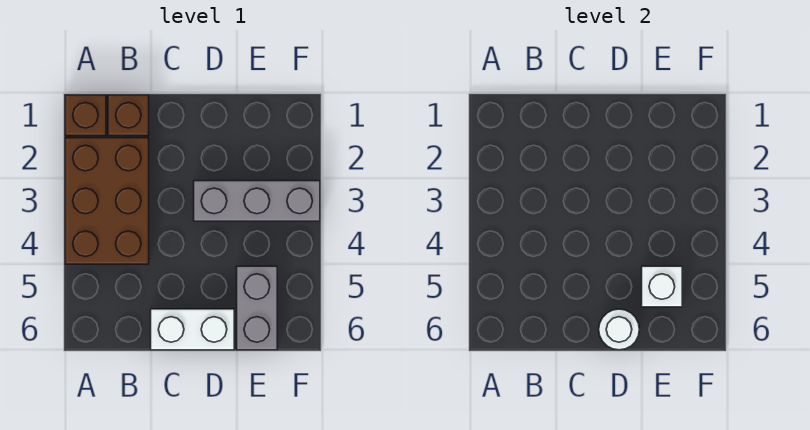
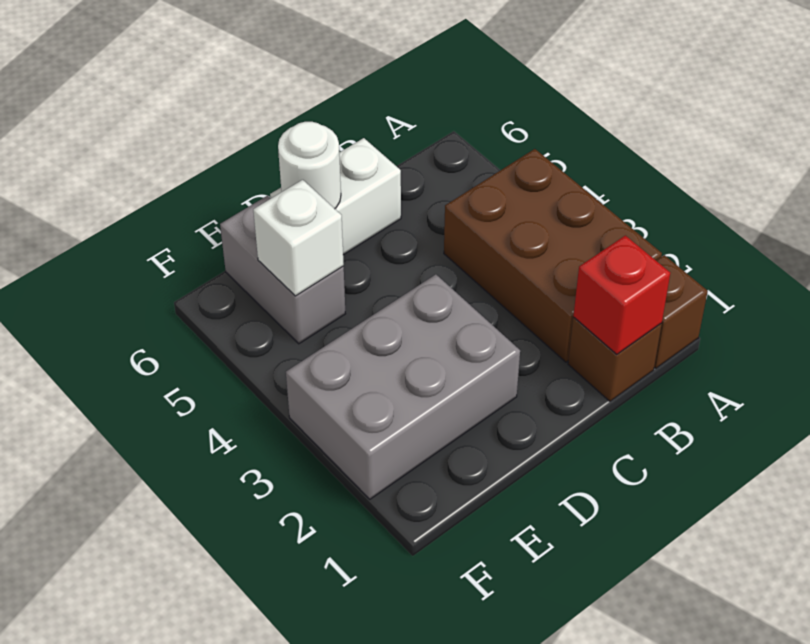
none -> red 1x1 brick [573,235,670,354]
grey 1x3 brick [194,181,320,221] -> grey 2x3 brick [286,274,520,499]

